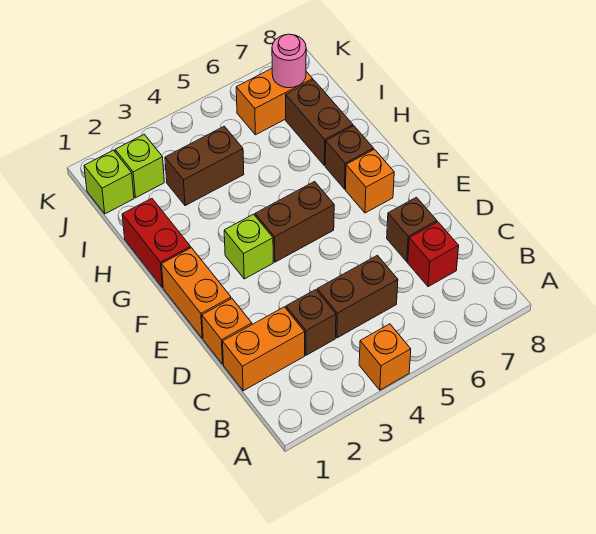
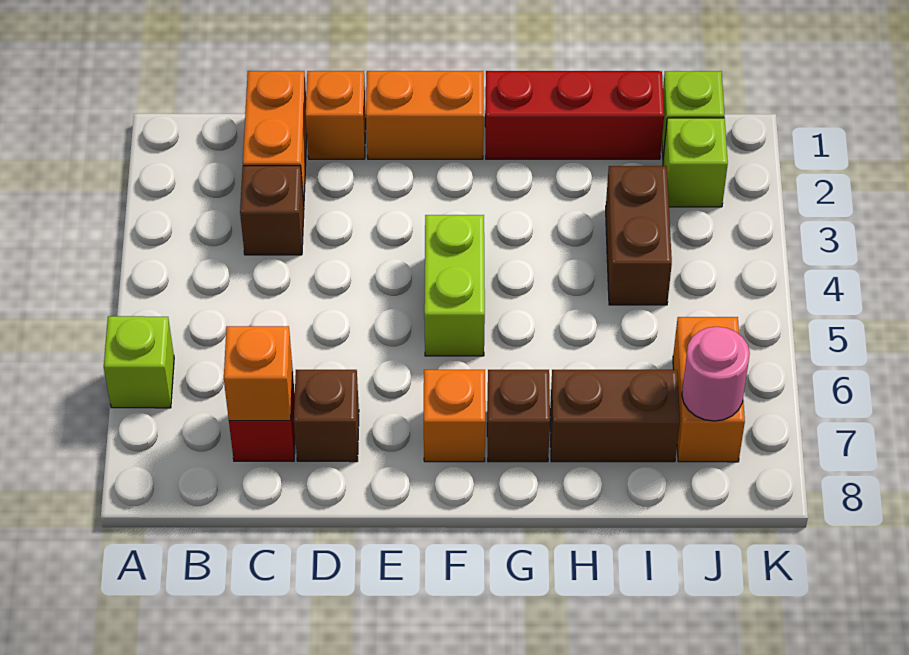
orange 1x1 brick [359,324,411,390] -> orange 1x1 brick moved to [224,326,293,421]
brown 1x2 brick [317,255,398,338] -> none
lime 1x1 brick [224,214,273,279] -> lime 1x1 brick moved to [104,316,174,408]
brown 1x2 brick [255,182,334,262] -> lime 1x2 brick [424,215,485,356]
red 1x2 brick [122,198,191,288] -> red 1x3 brick [485,71,664,159]

